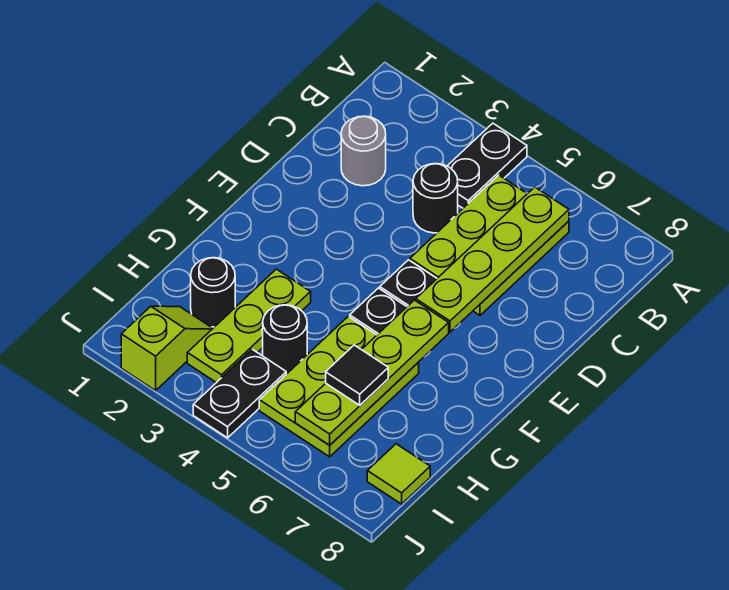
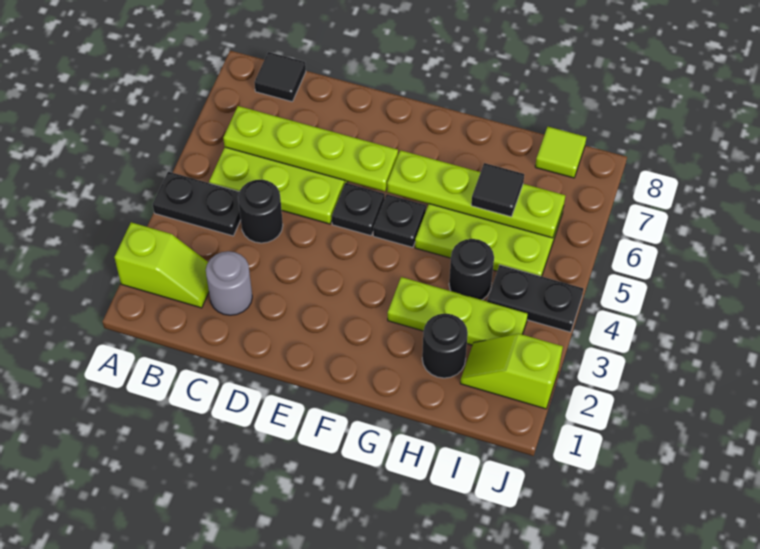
none -> lime 1x2 slope [114,222,209,308]
none -> black 1x1 tile [254,52,306,102]

